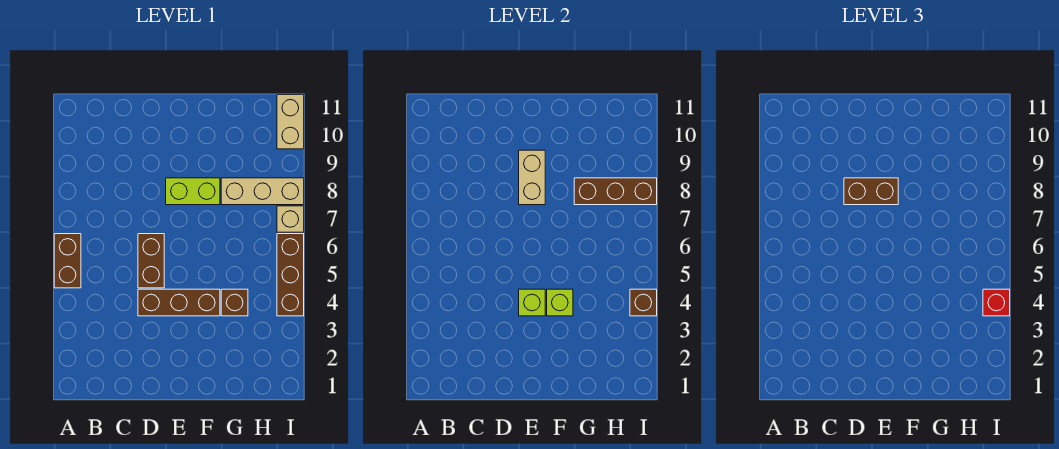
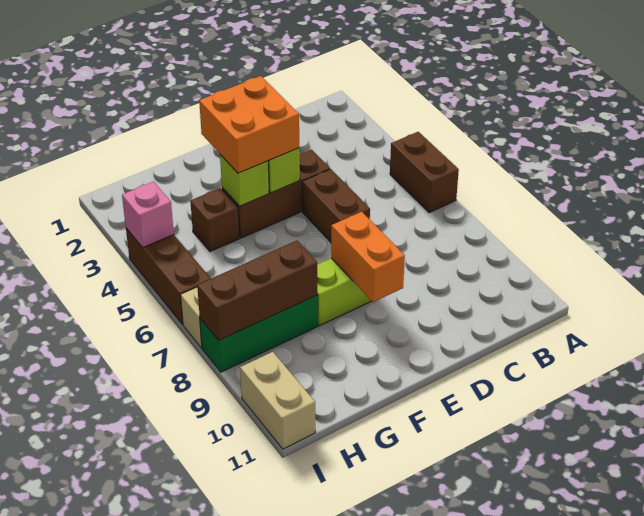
brown 1x2 brick [844,178,898,205] -> none
none -> orange 2x2 brick [199,76,299,173]
tan 1x2 brick [519,150,545,205] -> orange 1x2 brick [331,212,405,302]
tan 1x3 brick [221,178,304,205] -> green 1x3 brick [200,296,318,372]
brown 1x1 brick [630,289,657,316] -> pink 1x1 brick [122,182,174,248]
red 1x1 brick [983,289,1010,316] -> none

